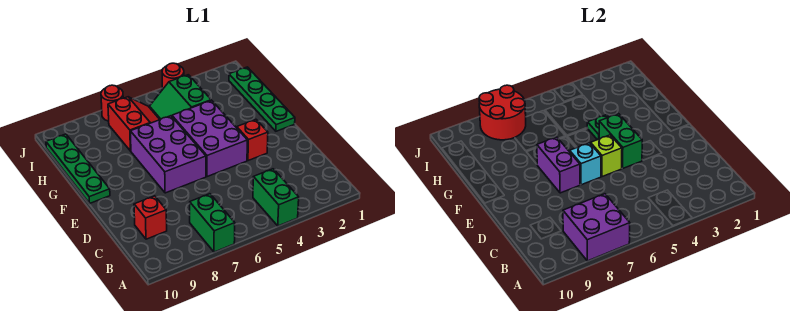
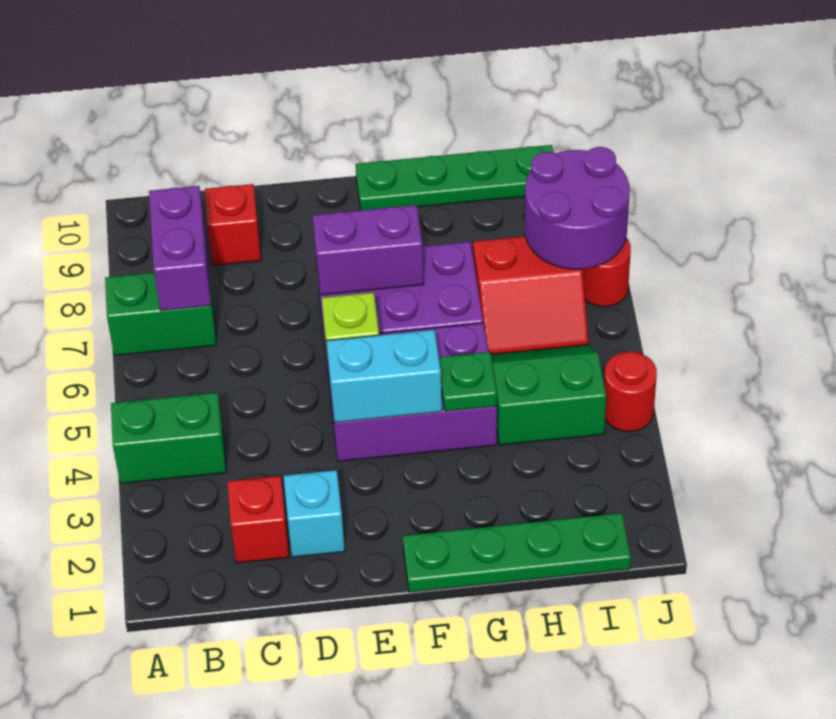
purple 2x2 brick [563,194,630,261] -> purple 1x2 brick [149,186,211,311]
red 1x1 brick [237,119,268,161] -> red 1x1 brick moved to [228,476,289,563]
green 1x2 brick [599,114,642,168] -> cyan 1x2 brick [326,330,442,422]
cyan 1x1 brick [570,143,601,185] -> cyan 1x1 brick moved to [284,470,345,557]
red 2x2 round brick [479,85,526,140] -> purple 2x2 round brick [525,147,630,269]

